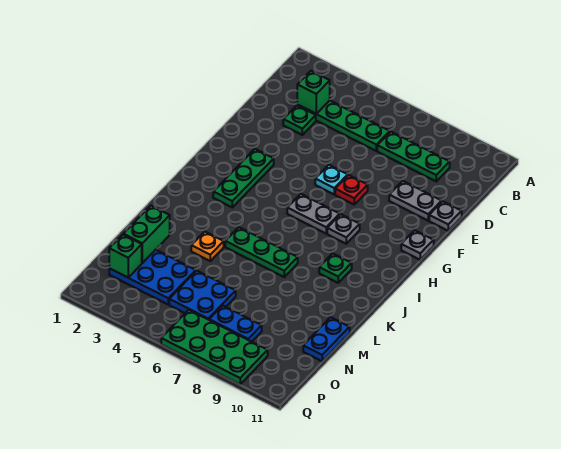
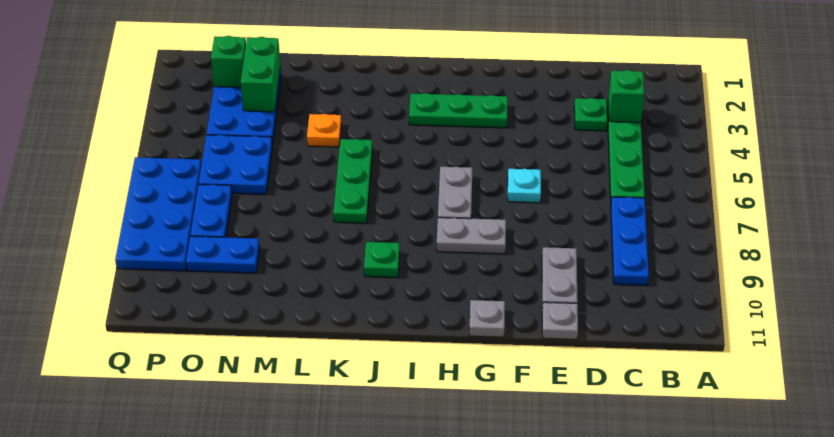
green 1x3 plate [377,132,450,181] -> blue 1x3 plate [611,197,649,285]
red 1x1 plate [335,175,368,204] -> none
grey 1x1 plate [327,214,360,244] -> grey 1x2 plate [437,218,506,254]
green 1x2 brick [123,206,170,263] -> green 1x2 brick turned to [241,37,281,112]
blue 1x2 plate [303,317,350,361] -> blue 1x2 plate moved to [186,236,260,273]
green 2x4 plate [161,310,268,384] -> blue 2x4 plate [115,157,201,271]

